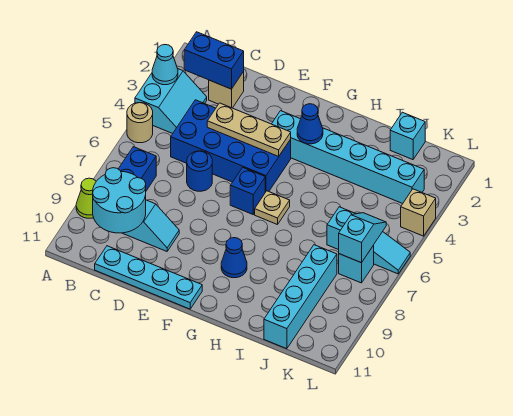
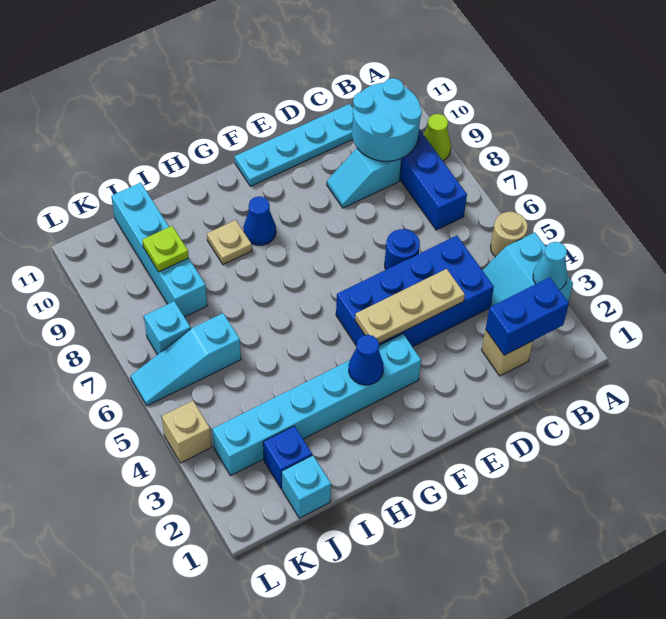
blue 1x1 brick [230,167,265,214] -> blue 1x1 brick moved to [263,426,312,488]
tan 1x1 plate [255,191,290,225] -> tan 1x1 plate moved to [207,220,252,265]
none -> lime 1x1 plate [142,226,189,272]
cyan 1x2 slope [339,213,386,263] -> none

